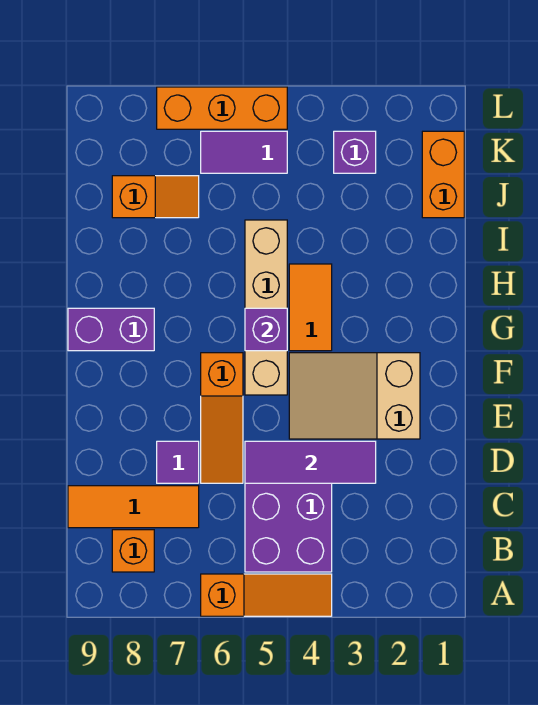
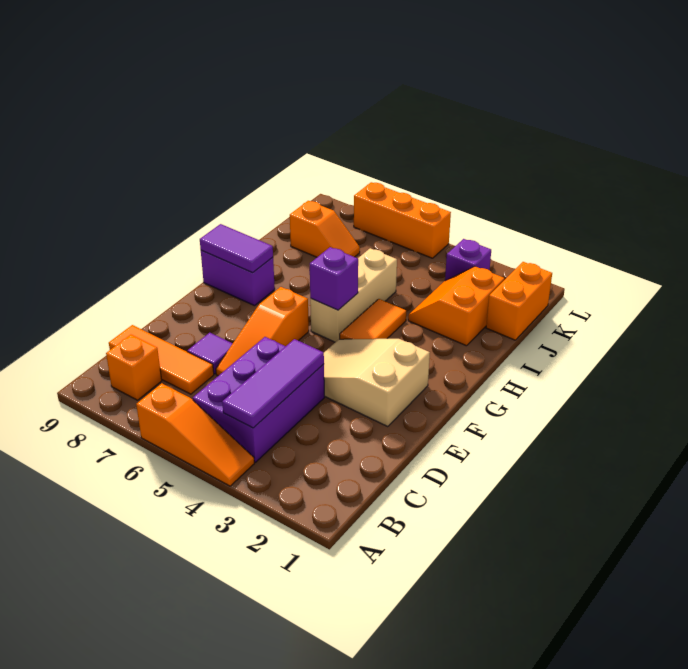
purple 1x3 tile [245,441,376,483] -> purple 1x3 tile turned to [222,339,324,428]
tan 1x4 brick [245,220,287,395] -> tan 1x3 brick [310,248,397,342]
none -> orange 2x2 slope [408,266,505,346]
purple 1x2 tile [201,131,287,173] -> purple 1x2 tile moved to [200,224,273,273]

